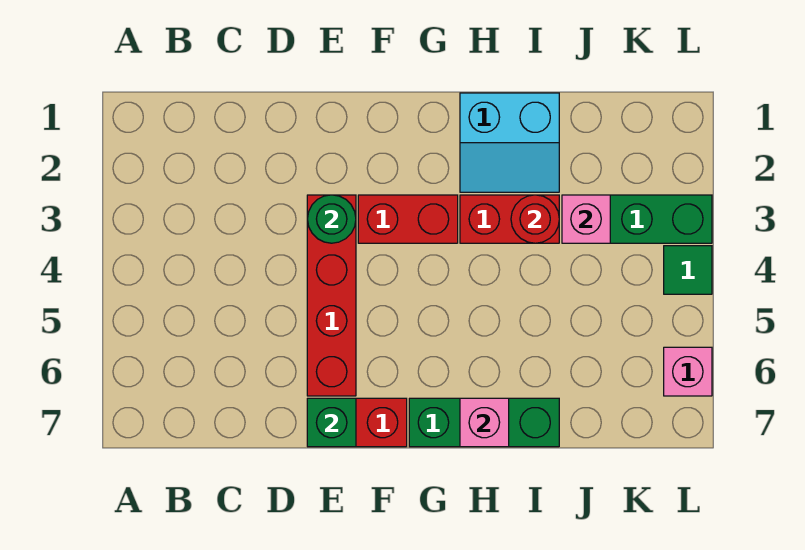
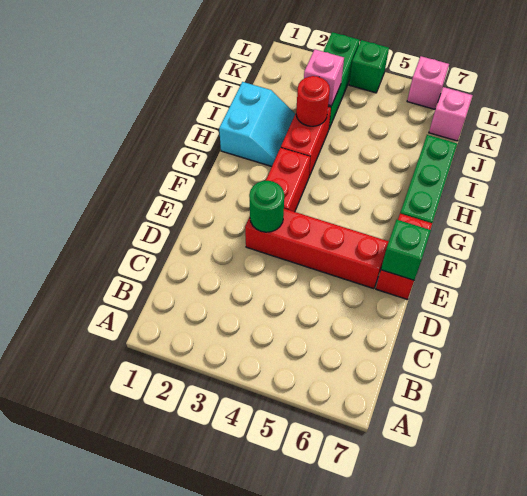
pink 1x1 brick [460,398,509,447] -> pink 1x1 brick moved to [429,87,473,141]
green 1x1 tile [664,246,712,294] -> green 1x1 brick [349,40,389,93]

